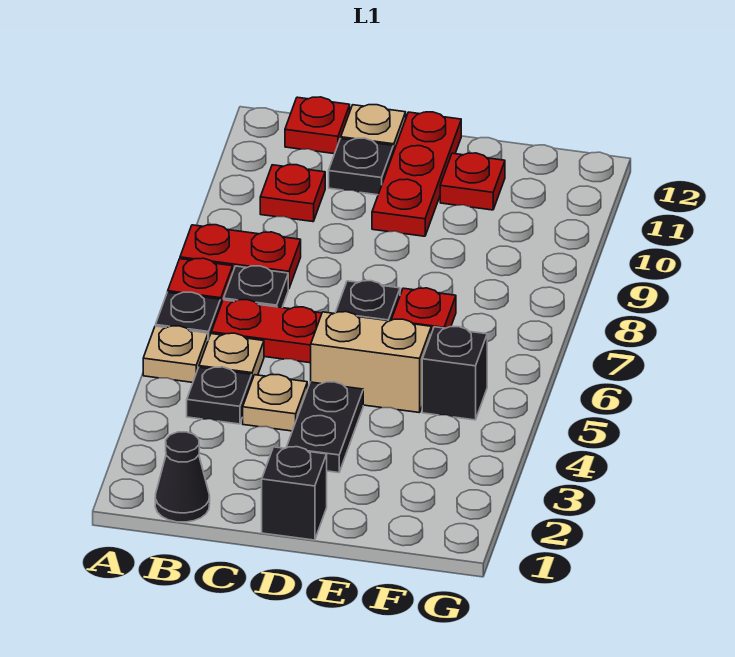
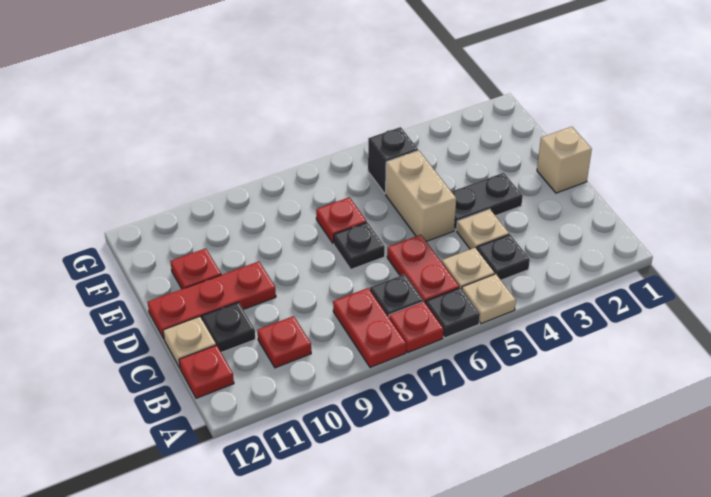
black 1x1 cone [155,432,210,522] -> none
black 1x1 brick [262,447,327,540] -> tan 1x1 brick [537,127,592,193]

